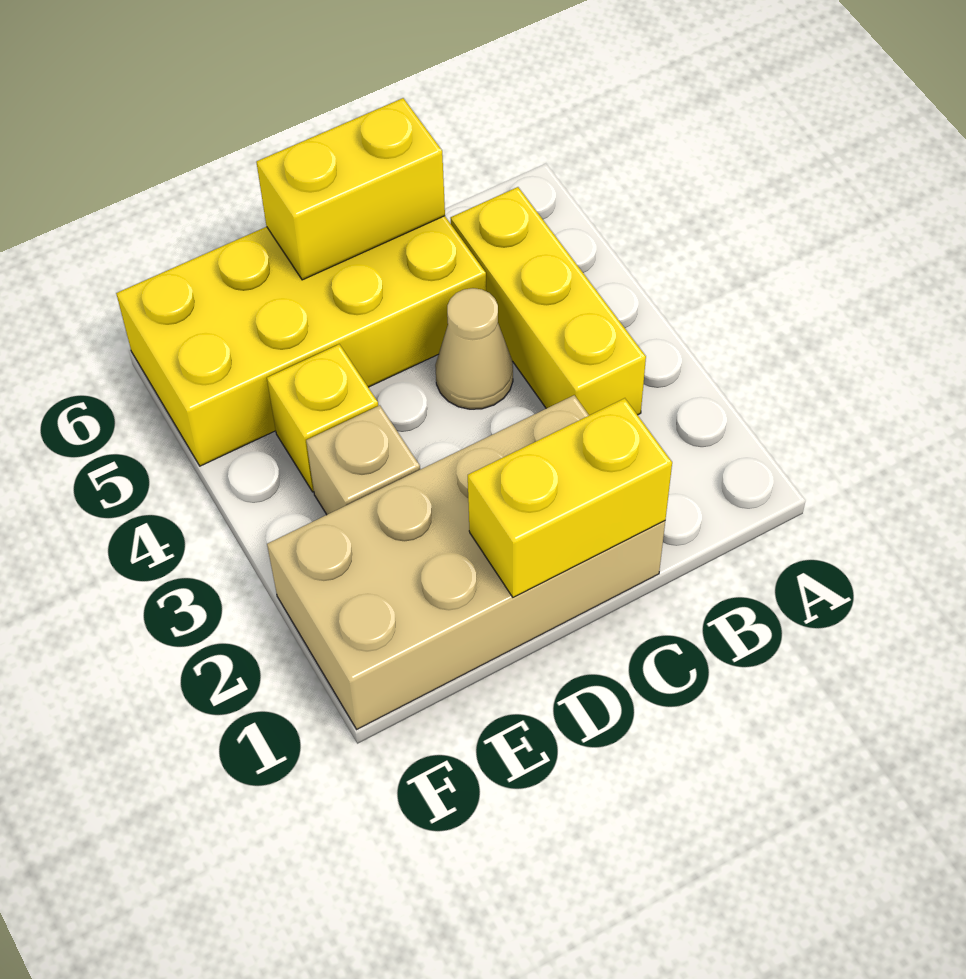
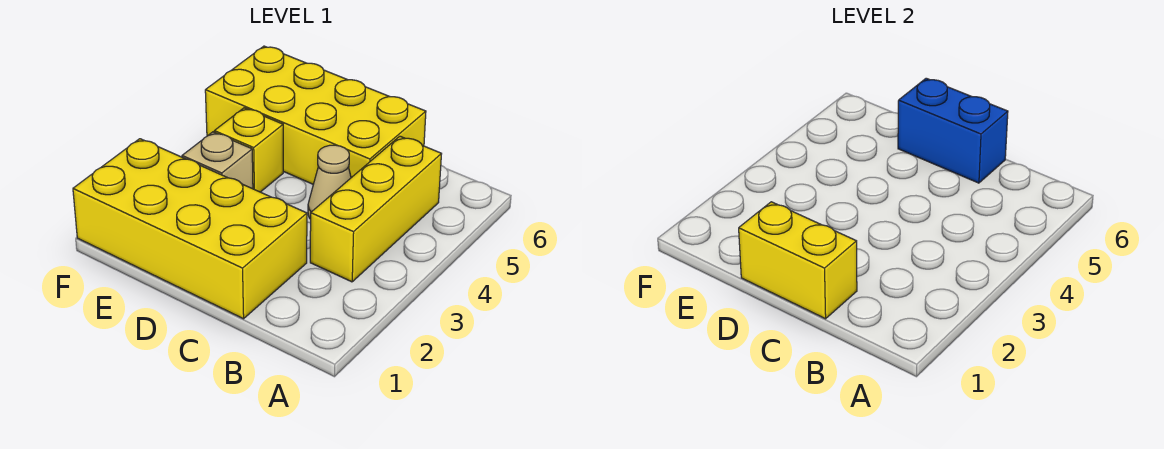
tan 2x4 brick [267,395,665,729] -> yellow 2x4 brick [73,139,307,319]
yellow 1x2 brick [256,98,445,280] -> blue 1x2 brick [898,78,1008,183]

